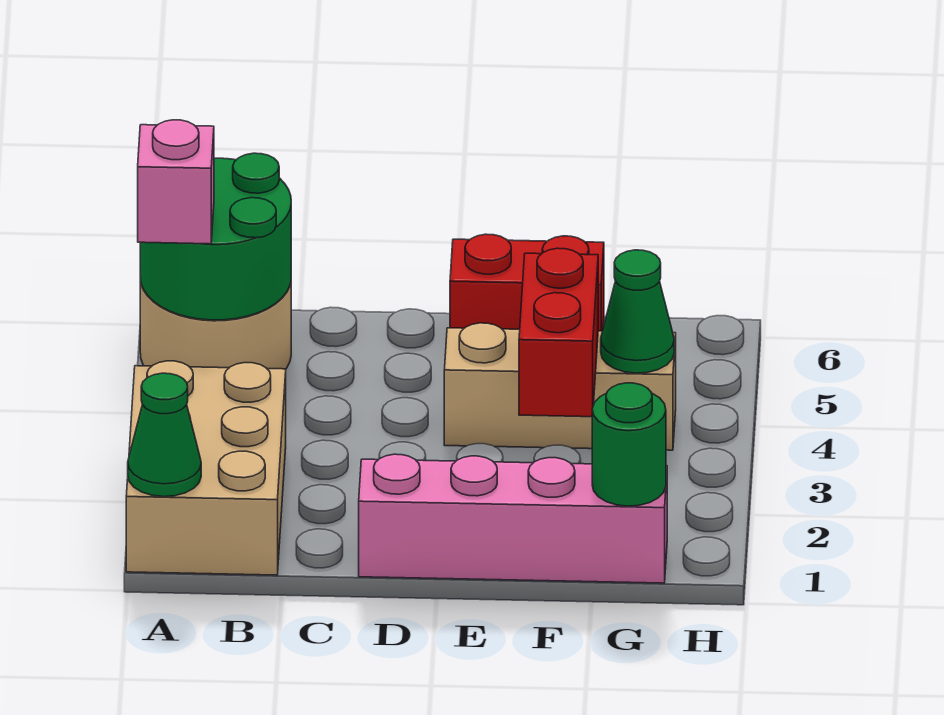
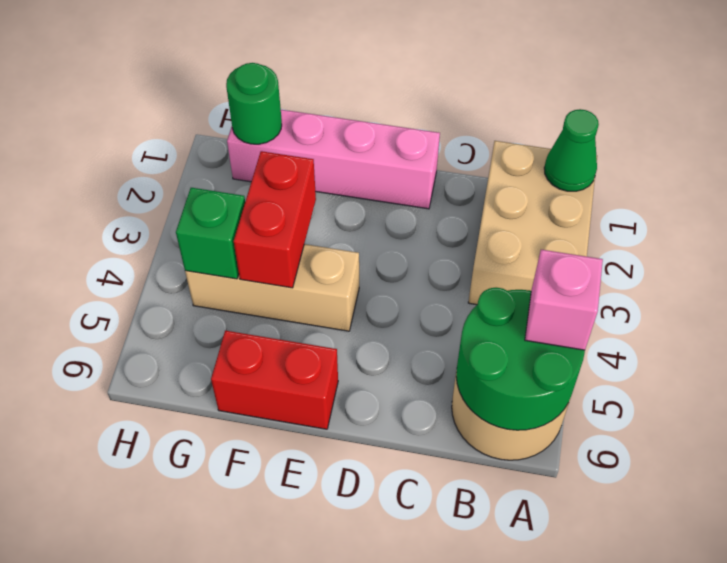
green 1x1 cone [601,250,674,373] -> green 1x1 brick [176,188,245,279]

